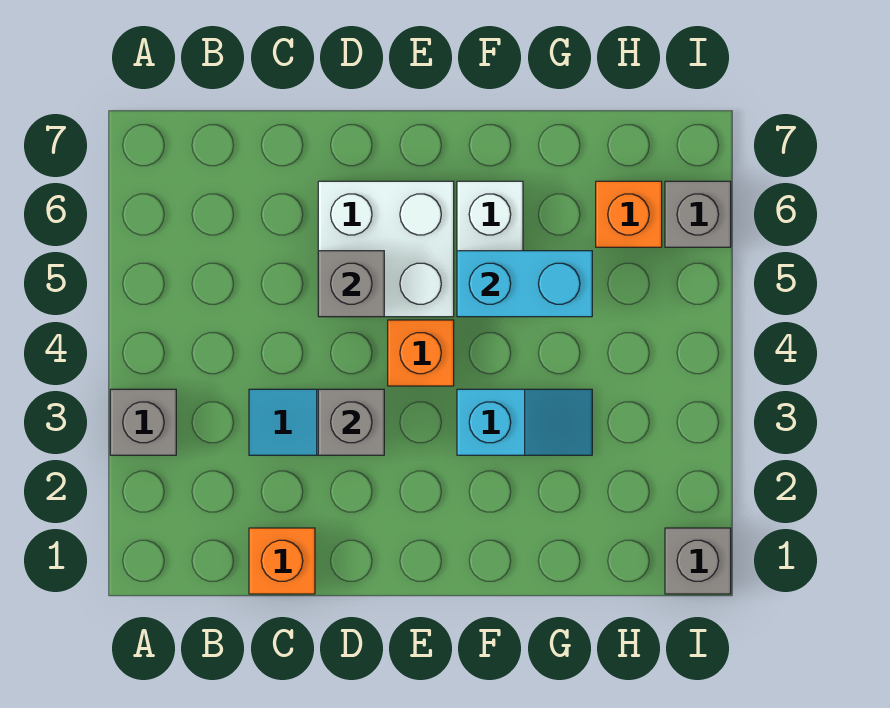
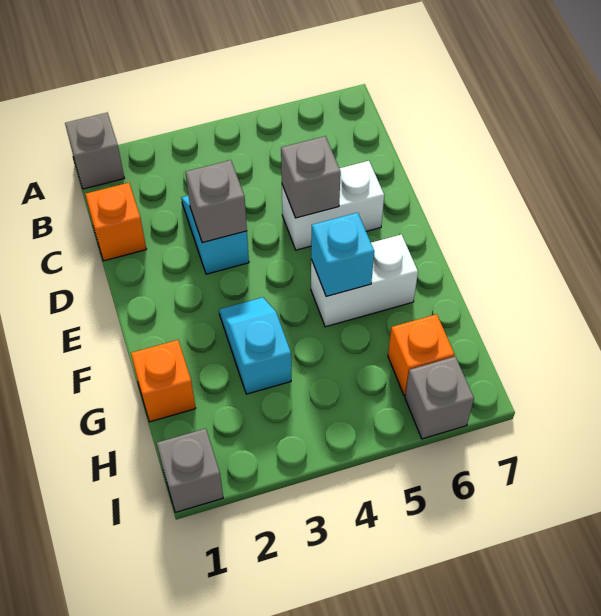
grey 1x1 brick [110,389,176,455] -> grey 1x1 brick moved to [65,113,124,189]
white 2x2 brick [318,181,454,317] -> white 1x2 brick [282,161,384,250]
orange 1x1 brick [388,320,454,386] -> orange 1x1 brick moved to [131,340,196,422]
cyan 1x2 slope [457,389,592,455] -> cyan 1x2 slope turned to [219,297,291,394]
cyan 1x2 brick [457,251,592,317] -> cyan 1x1 brick [311,213,374,297]

